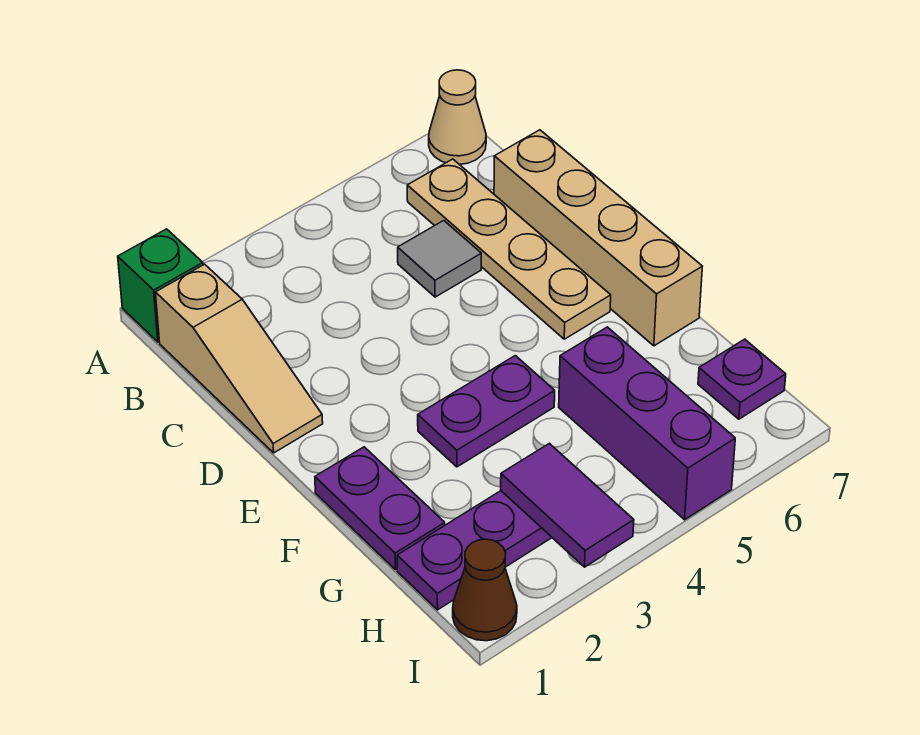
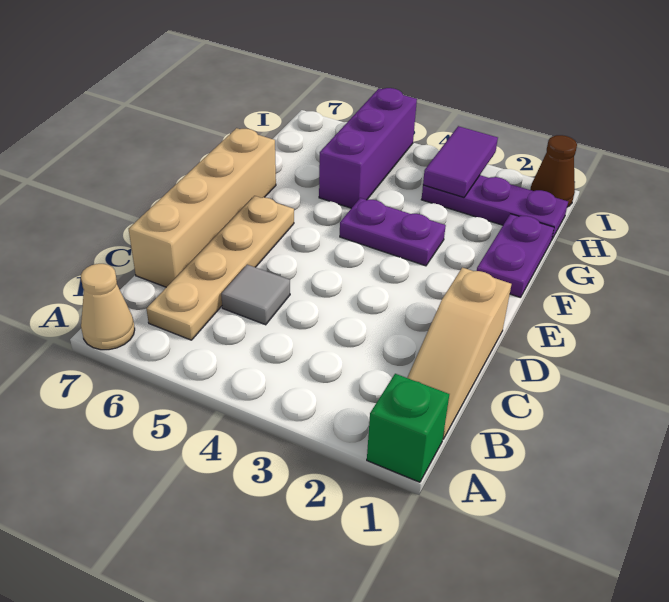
tan 1x3 slope [156,264,323,453] -> tan 1x3 slope turned to [407,267,511,439]
purple 1x1 plate [698,339,786,419] -> none

